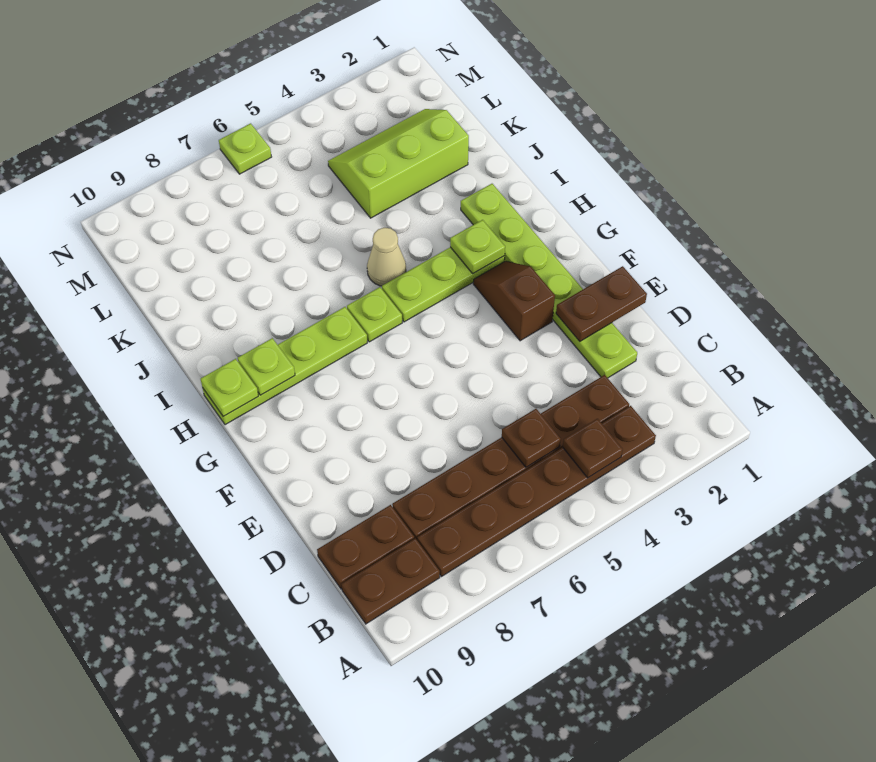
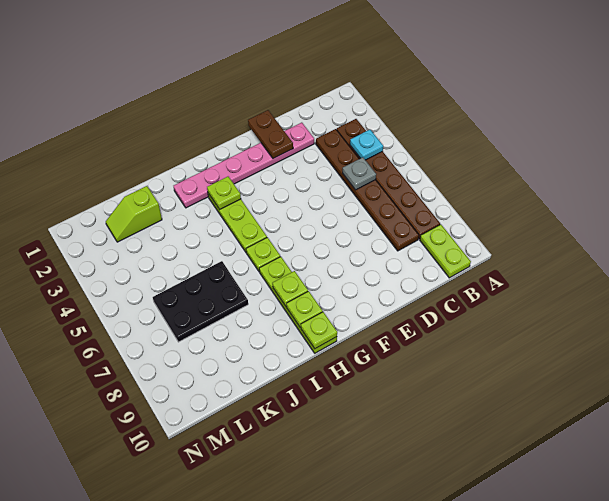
brown 1x1 plate [563,419,623,478] -> cyan 1x1 plate [350,130,383,160]
brown 1x2 plate [341,538,440,624] -> lime 1x2 plate [420,224,471,278]
brown 1x1 plate [502,409,561,467] -> grey 1x1 plate [343,157,376,190]
brown 1x2 plate [317,505,414,589] -> none
lime 1x6 plate [461,184,637,378] -> pink 1x6 plate [174,123,314,208]
brown 1x2 slope [473,261,555,341] -> none
tan 1x1 cone [367,228,406,286] -> none
none -> black 2x3 plate [153,261,248,342]
lime 2x3 slope [328,109,469,218] -> lime 1x2 slope [106,186,162,242]
lime 1x1 plate [219,123,271,174] -> lime 1x1 plate moved to [273,271,308,307]

